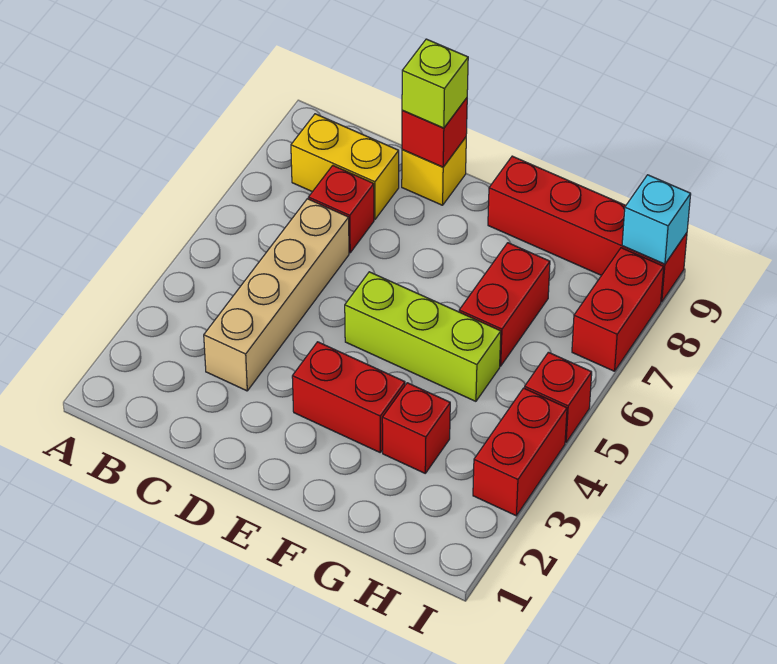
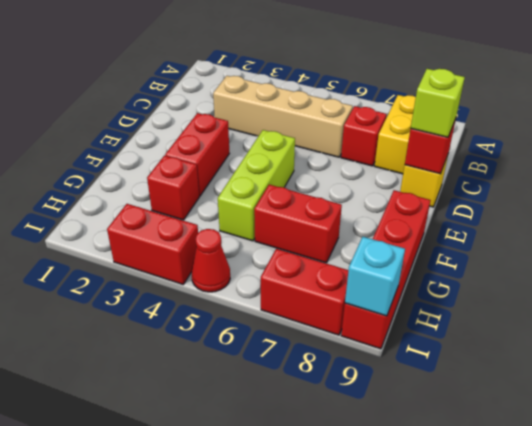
red 1x1 brick [525,352,592,442] -> red 1x1 cone [191,229,230,292]

